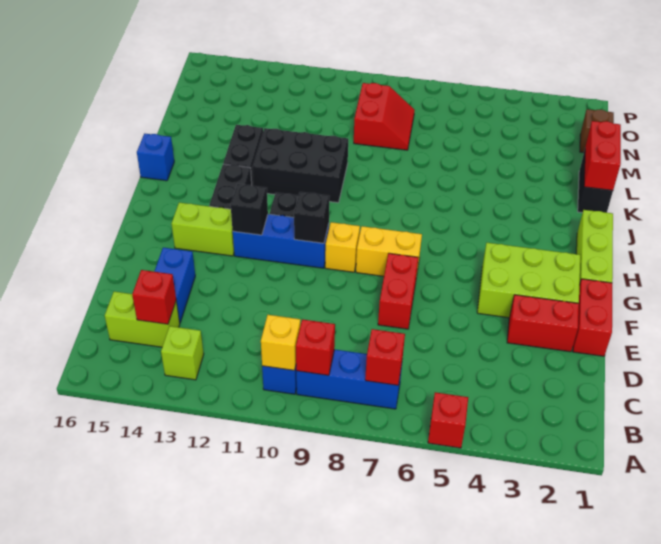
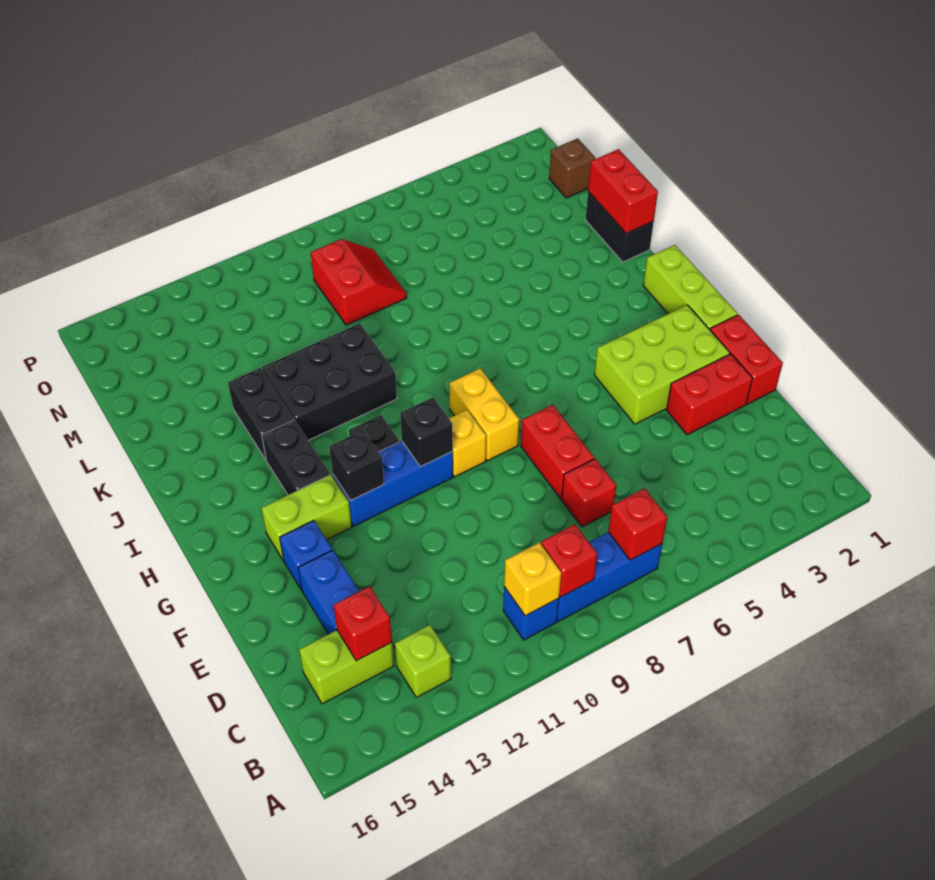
red 1x1 brick [428,392,468,448] -> red 1x1 brick moved to [562,459,616,527]
yellow 1x2 brick [356,226,422,277] -> yellow 1x2 brick turned to [449,368,519,461]
blue 1x1 brick [137,134,174,181] -> blue 1x1 brick moved to [280,521,332,590]

